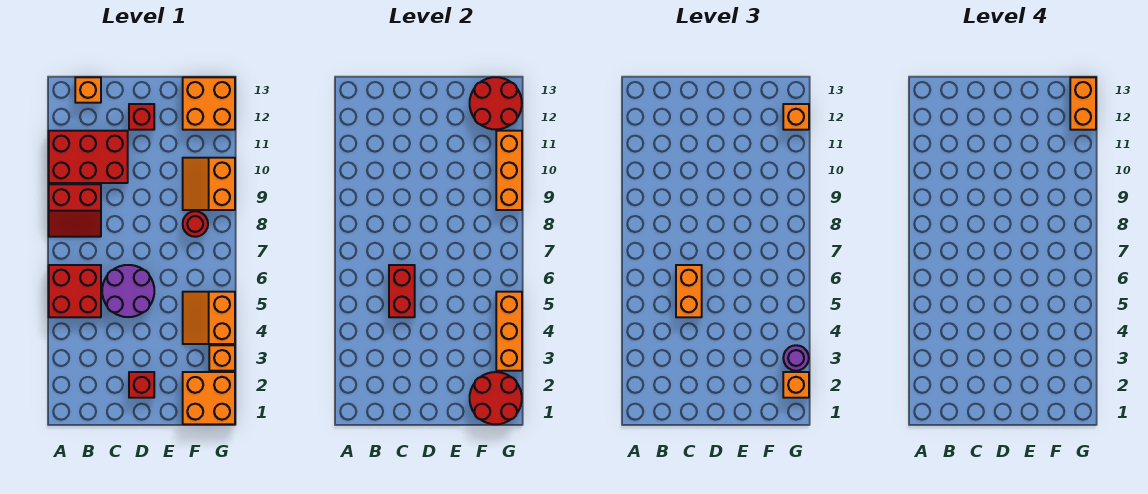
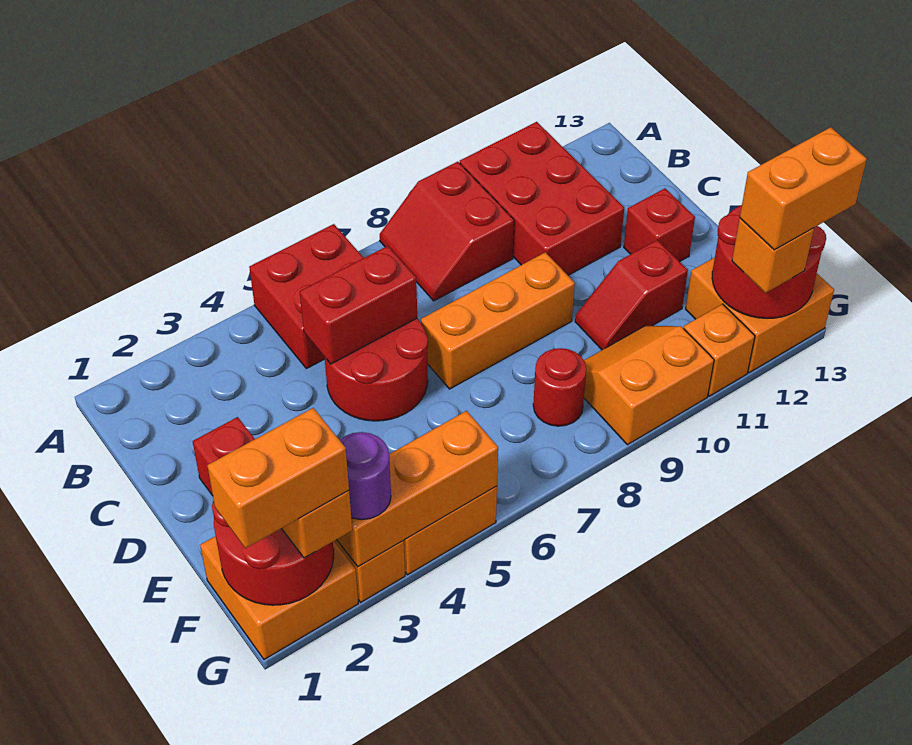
orange 1x1 brick [75,77,101,103] -> orange 1x1 brick moved to [684,304,755,396]
purple 2x2 round brick [102,265,154,317] -> red 2x2 round brick [325,318,428,421]
orange 1x2 brick [676,265,702,317] -> orange 1x2 brick moved to [207,408,349,548]
none -> red 1x2 slope [575,240,688,350]
orange 1x3 brick [496,131,522,210] -> orange 1x3 brick moved to [421,252,575,389]

